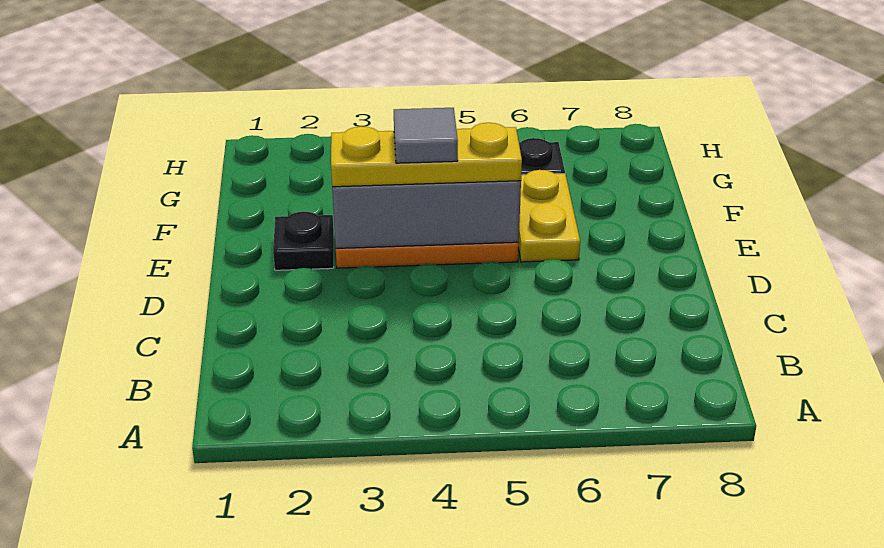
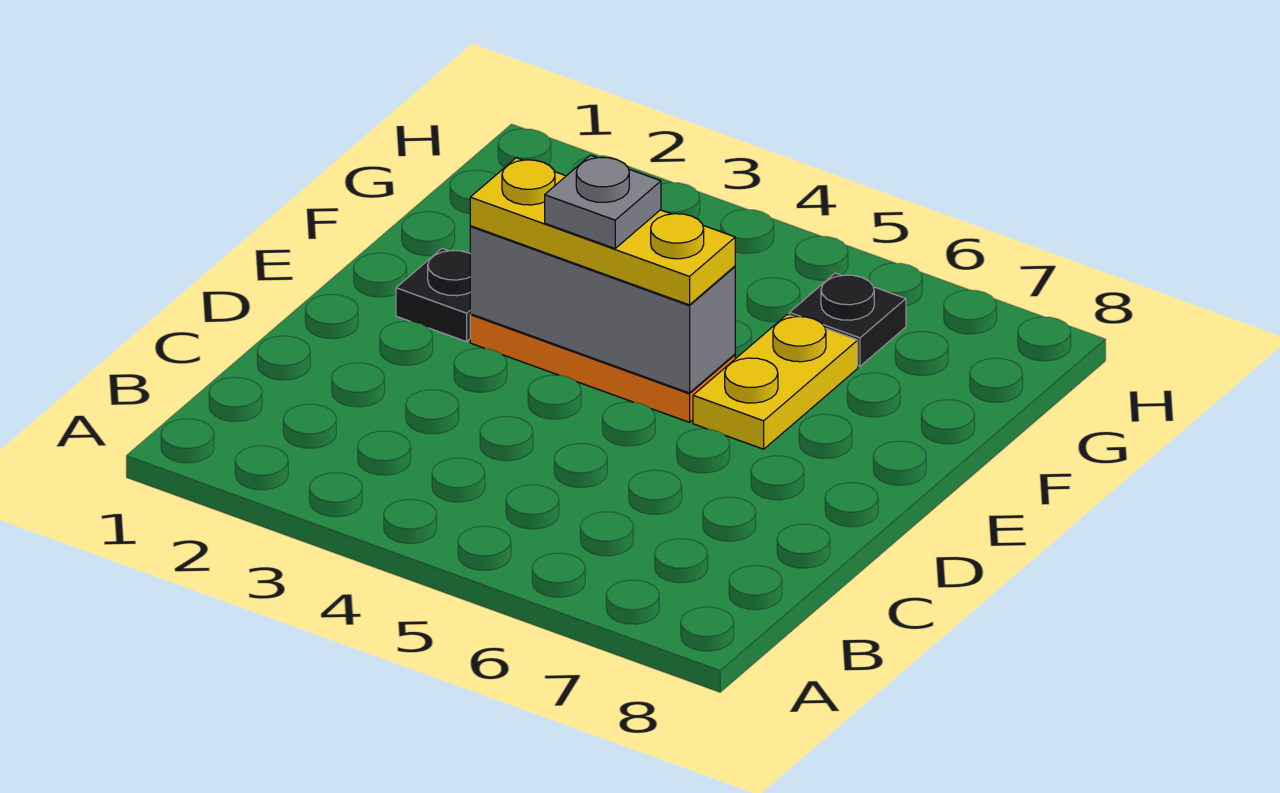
grey 1x1 tile [394,108,458,163] -> grey 1x1 plate [545,155,661,248]

